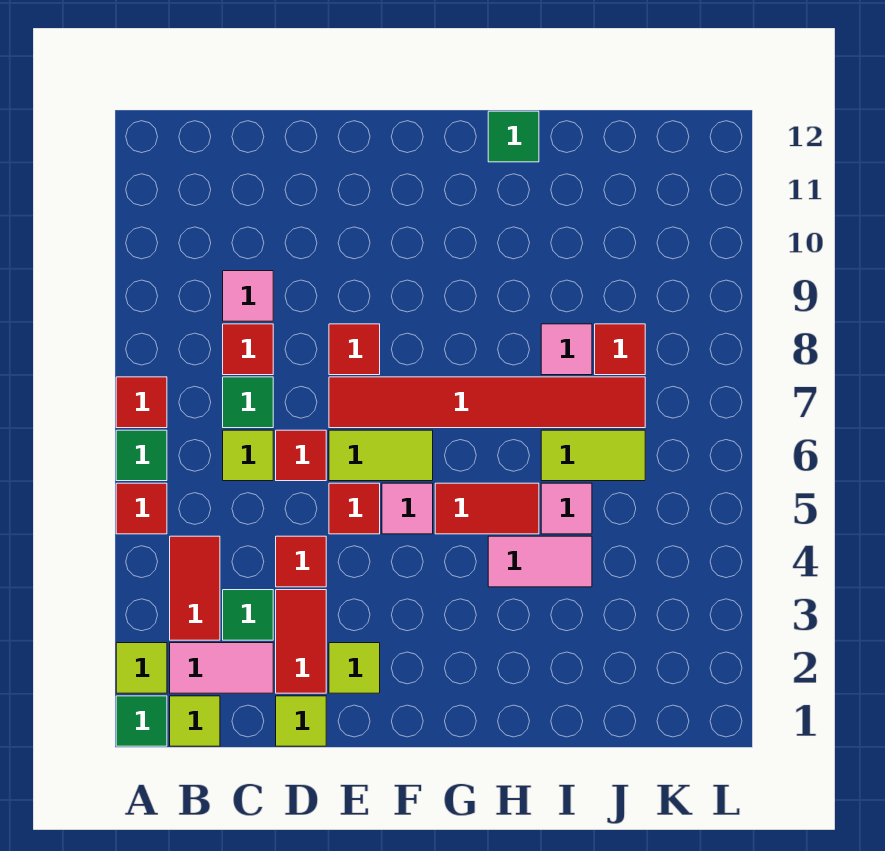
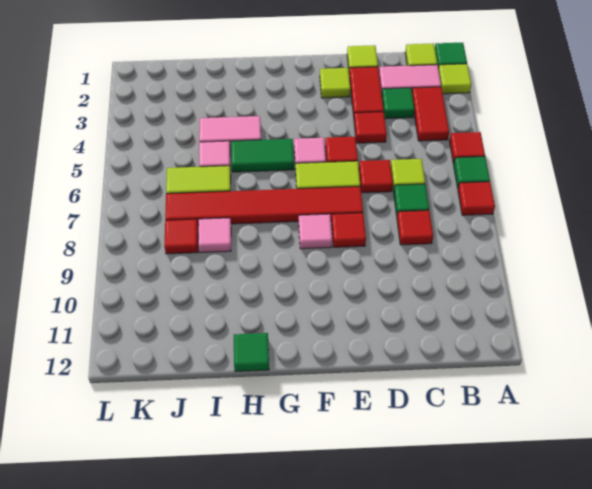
pink 1x1 tile [223,271,273,321] -> pink 1x1 tile moved to [299,214,332,249]
red 1x2 tile [435,483,539,534] -> green 1x2 tile [231,139,294,172]

